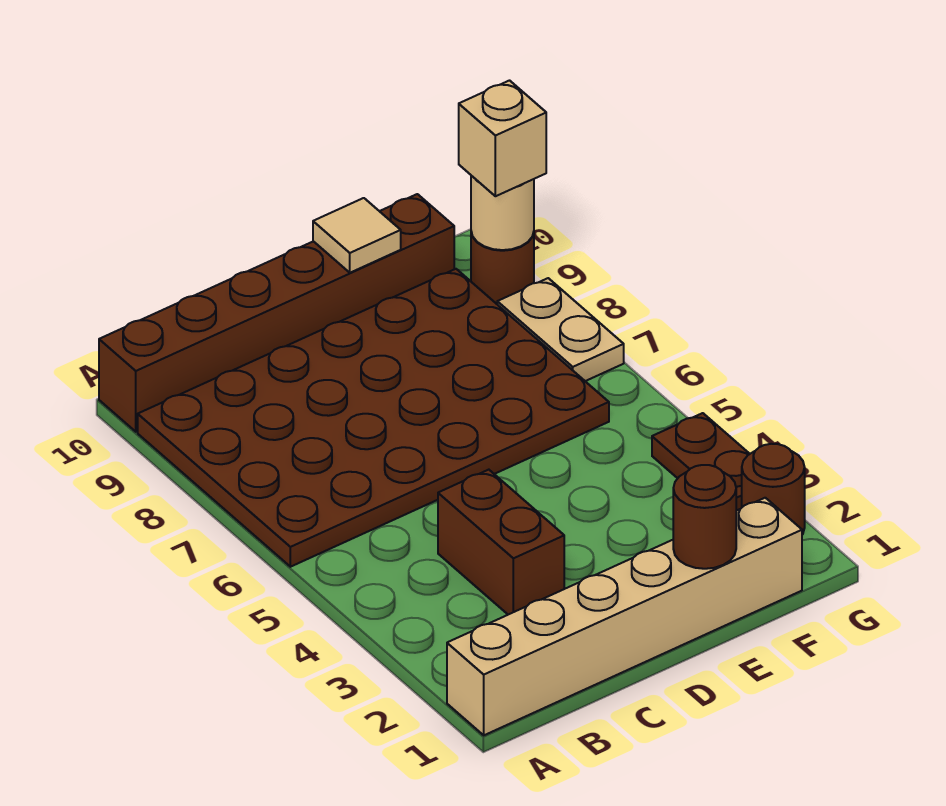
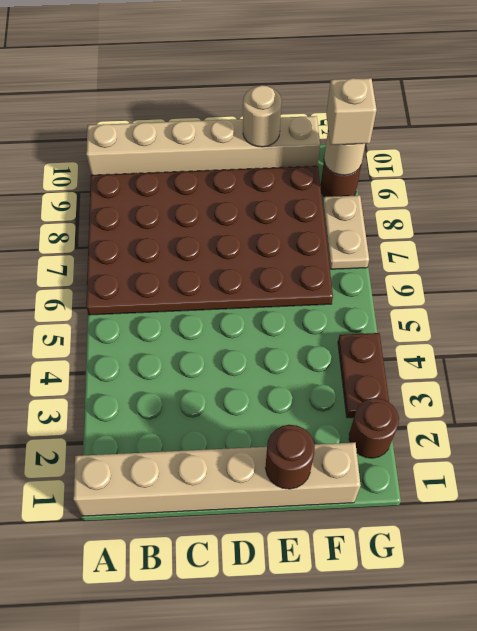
brown 1x6 brick [99,194,454,432] -> tan 1x6 brick [86,116,320,175]
brown 1x2 brick [438,470,564,615] -> none
tan 1x1 tile [313,198,401,273] -> tan 1x1 round brick [243,85,282,147]

